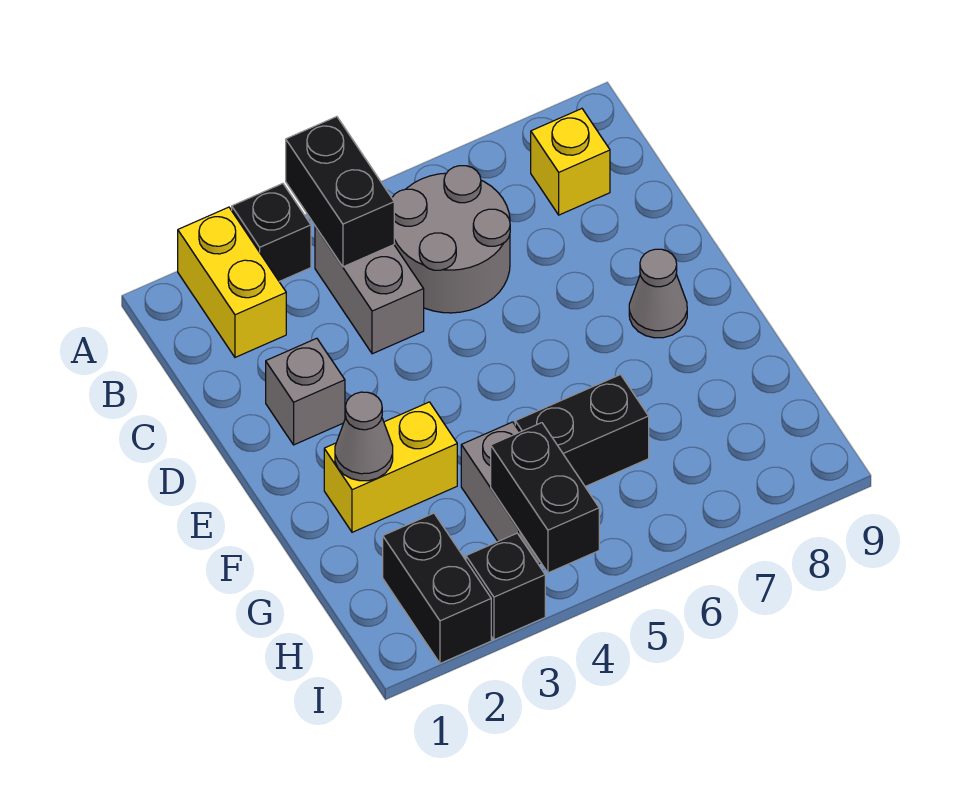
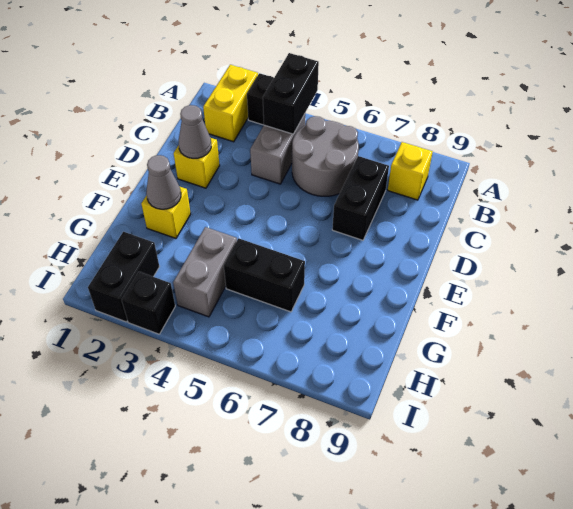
grey 1x1 brick [266,338,345,445] -> yellow 1x1 brick [174,138,220,188]
grey 1x1 cone [629,249,687,338] -> grey 1x1 cone moved to [179,105,211,158]
yellow 1x2 brick [324,402,457,532] -> yellow 1x1 brick [141,187,191,238]
black 1x2 brick [491,423,599,573] -> black 1x2 brick moved to [332,156,389,240]

